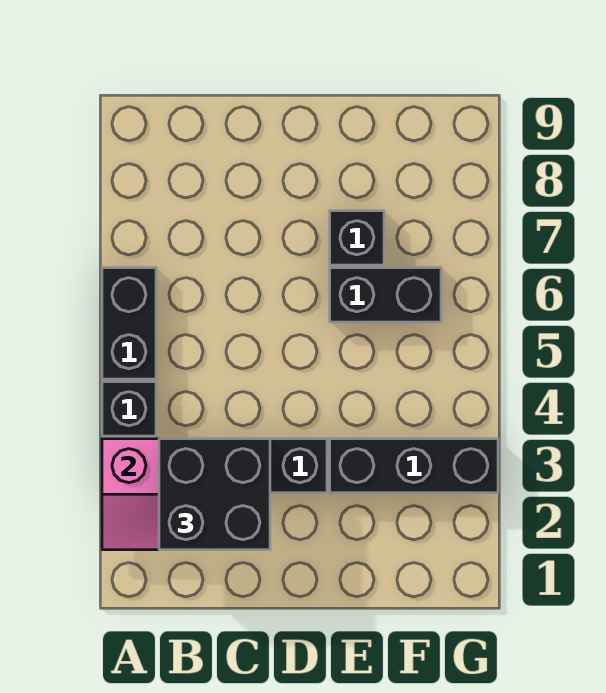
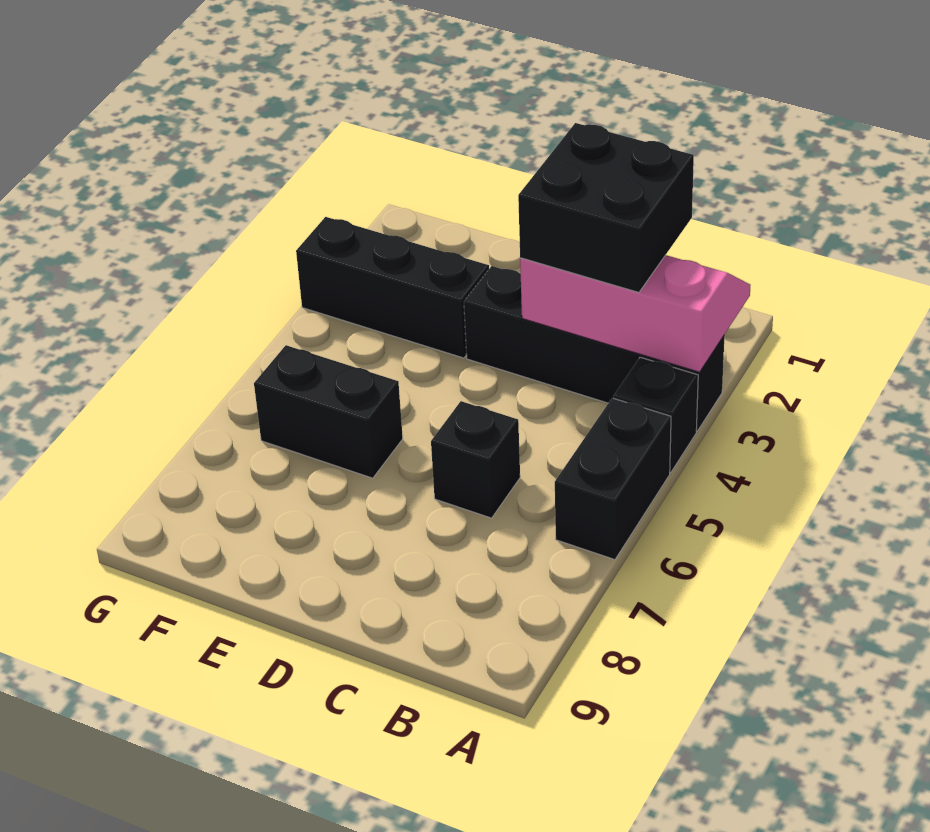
black 1x1 brick [330,211,384,265] -> black 1x1 brick moved to [431,401,520,518]

